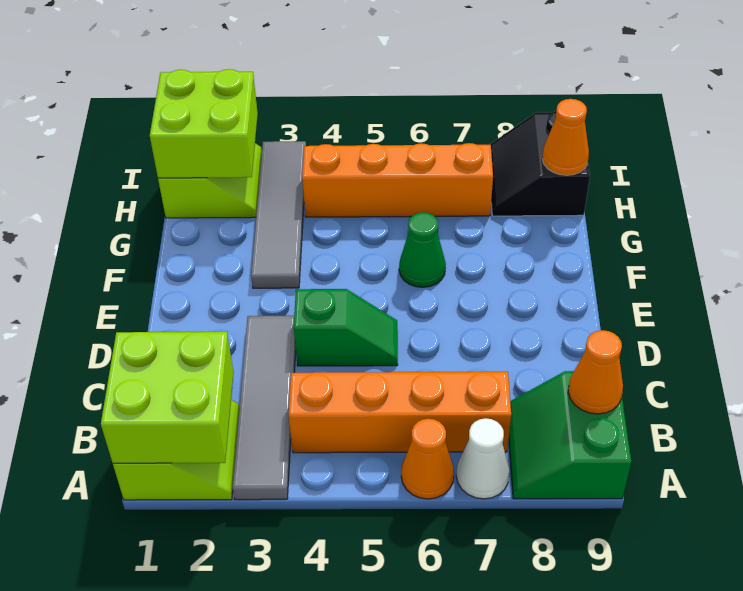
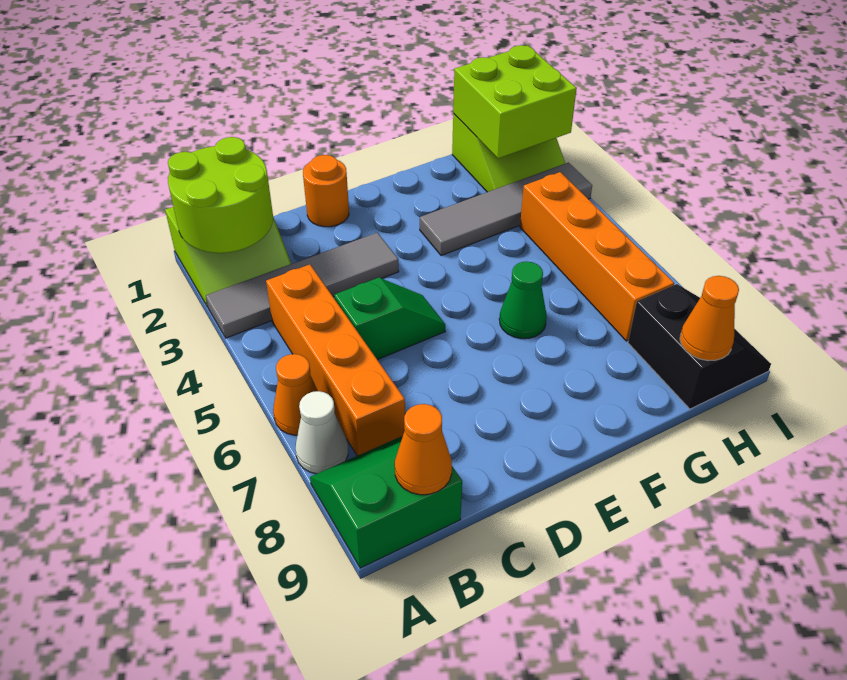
lime 2x2 brick [101,332,234,463] -> lime 2x2 round brick [168,137,273,253]
none -> orange 1x1 round brick [303,155,349,227]
green 1x2 slope [294,289,398,366] -> green 1x2 slope turned to [334,278,445,360]
black 2x2 slope [490,111,590,216] -> black 2x2 slope turned to [628,284,771,409]

